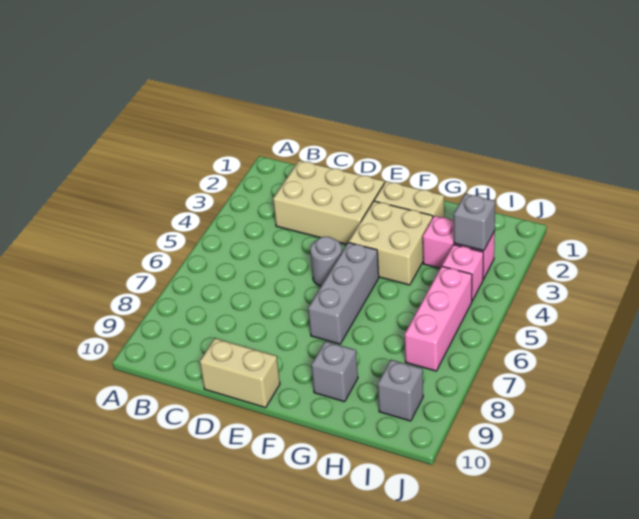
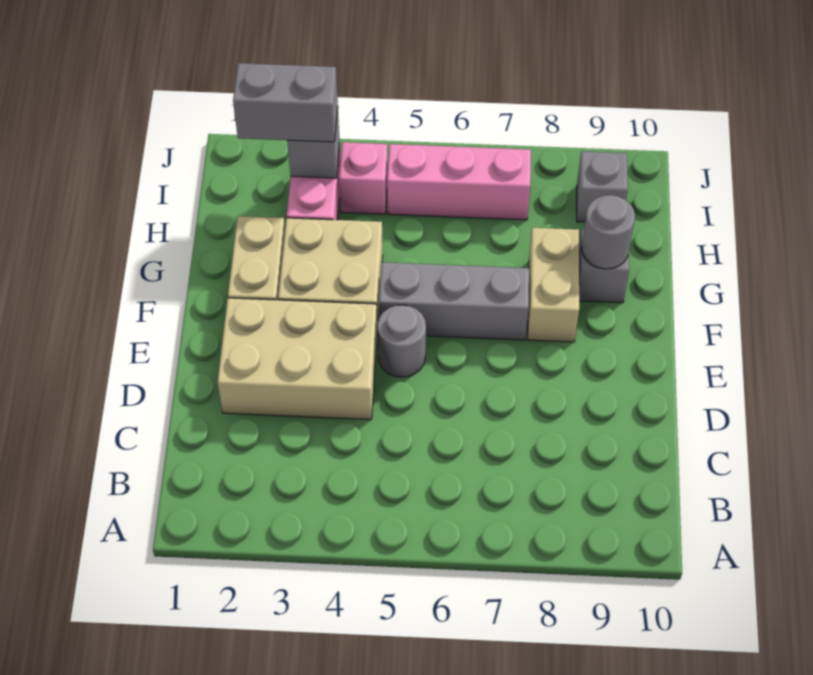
tan 2x3 brick [273,161,384,244] -> tan 2x3 brick turned to [217,298,377,420]
tan 1x2 brick [200,338,280,408] -> tan 1x2 brick moved to [528,228,579,342]
none -> grey 1x1 round brick [582,195,635,269]
none -> grey 1x2 brick [233,63,338,142]

